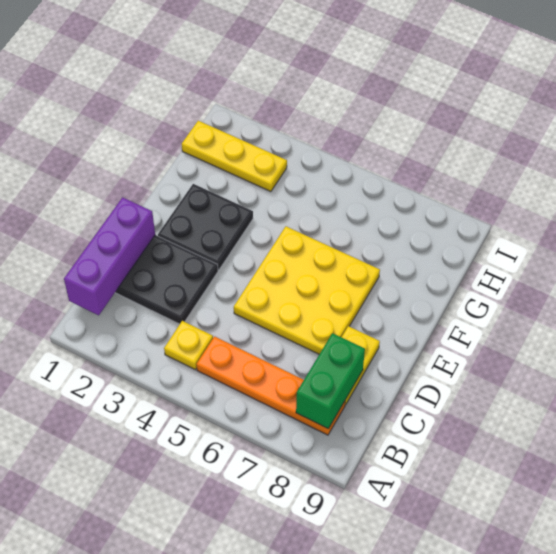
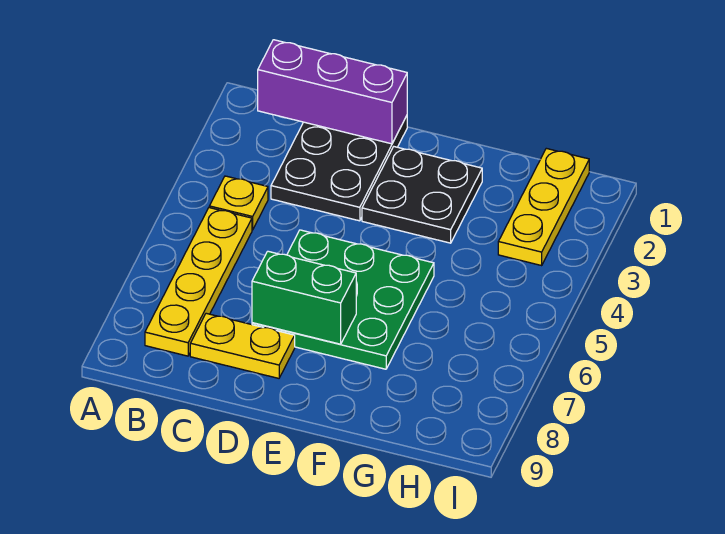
orange 1x4 plate [196,336,345,435] -> yellow 1x4 plate [145,208,252,356]
green 1x2 brick [296,333,365,429] -> green 1x2 brick moved to [252,251,356,344]
yellow 3x3 plate [234,226,380,354] -> green 3x3 plate [252,230,434,369]

